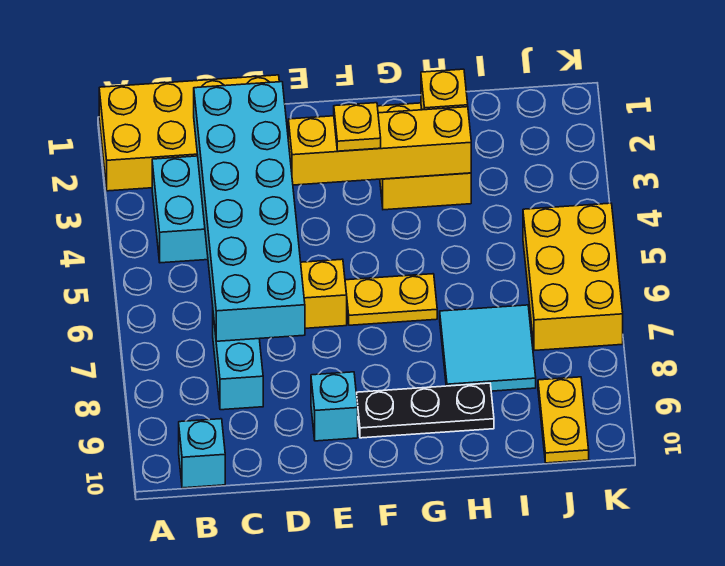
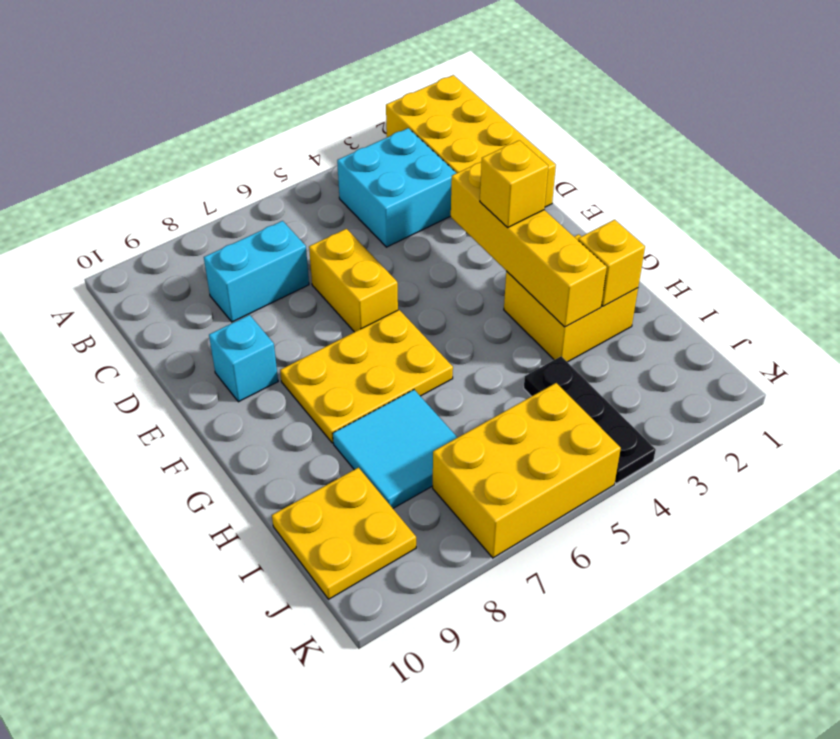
cyan 1x1 brick [179,419,225,488] -> none
cyan 2x6 brick [194,82,305,341] -> none
yellow 1x1 plate [334,103,381,151] -> yellow 1x1 brick [480,140,548,227]
yellow 1x2 plate [345,274,437,325] -> yellow 2x3 plate [280,310,453,443]
black 1x3 plate [356,383,494,438] -> black 1x3 plate moved to [524,356,656,483]
yellow 1x2 plate [538,377,589,463] -> yellow 2x2 plate [272,468,416,599]

